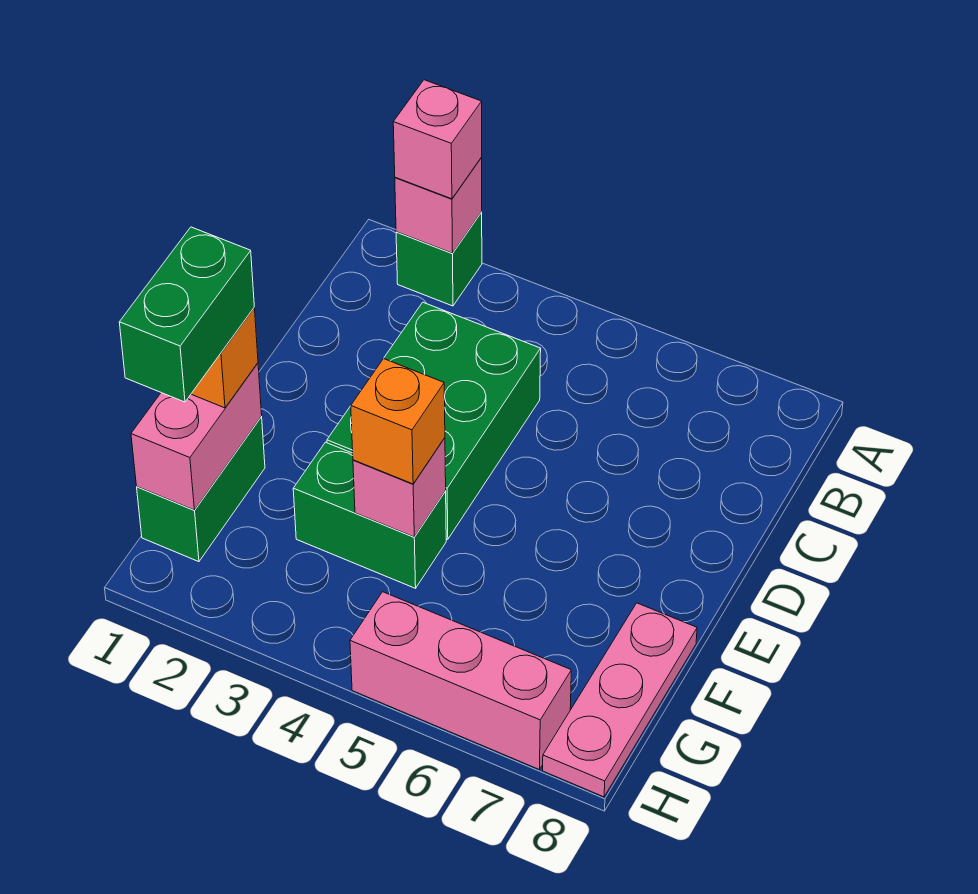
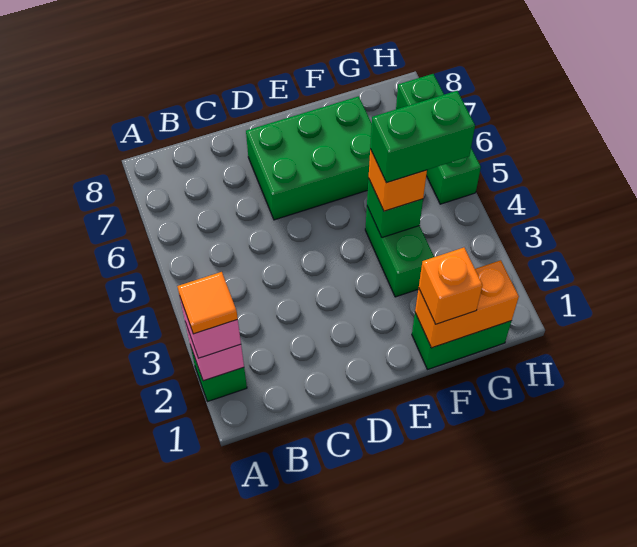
none -> orange 1x1 tile [177,272,238,334]
green 2x3 brick [327,302,541,539] -> green 2x3 brick moved to [246,96,372,220]
pink 1x2 brick [131,363,262,510] -> orange 1x2 brick [415,260,519,348]
green 1x2 brick [119,227,254,402] -> green 1x2 brick moved to [370,91,475,183]
pink 1x1 brick [353,438,446,537] -> green 1x1 brick [367,178,423,238]
pink 1x3 plate [543,603,697,797] -> none
pink 1x3 brick [350,592,571,770] -> green 1x3 brick [396,74,481,204]

